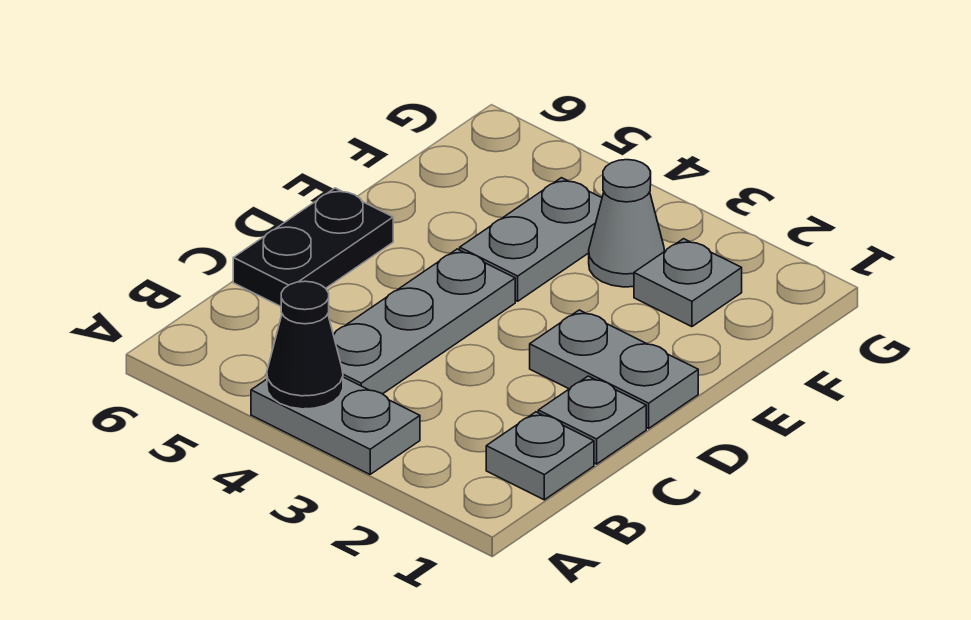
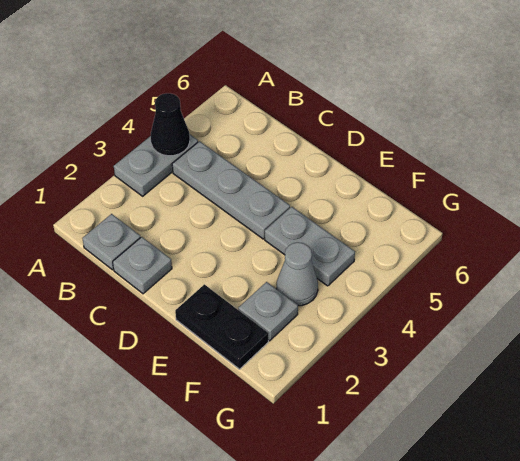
black 1x2 plate [233,188,393,306] -> black 1x2 plate moved to [175,284,268,369]
grey 1x2 plate [530,310,698,428] -> none

